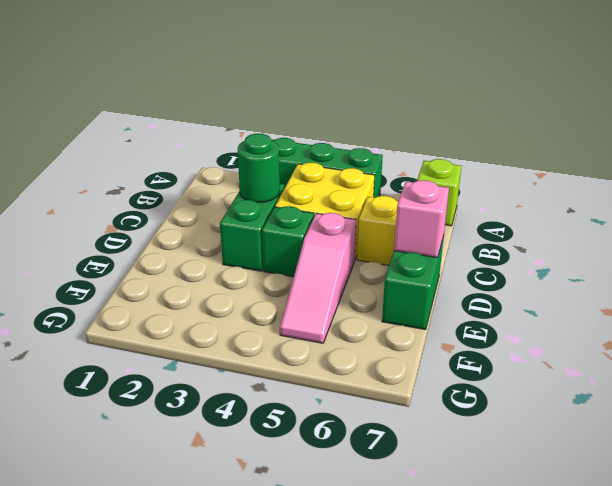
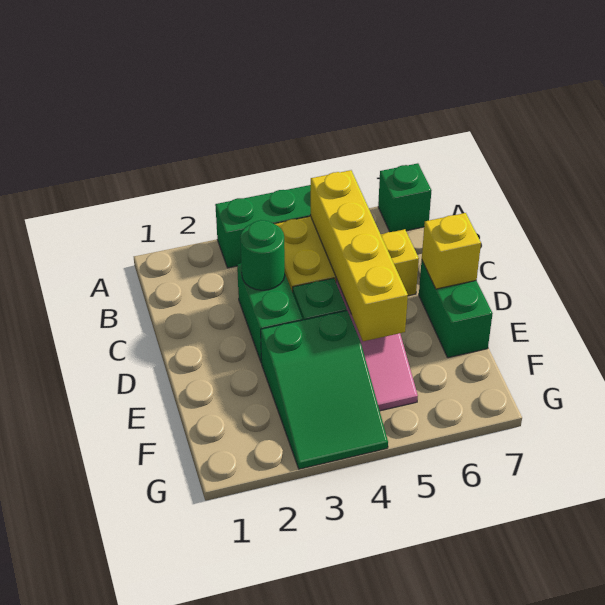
lime 1x1 brick [417,159,461,226] -> green 1x1 brick [378,163,432,232]
none -> yellow 1x4 brick [311,170,408,341]
pink 1x1 brick [394,180,449,258] -> yellow 1x1 brick [422,213,481,289]
none -> green 2x3 slope [261,311,388,469]

